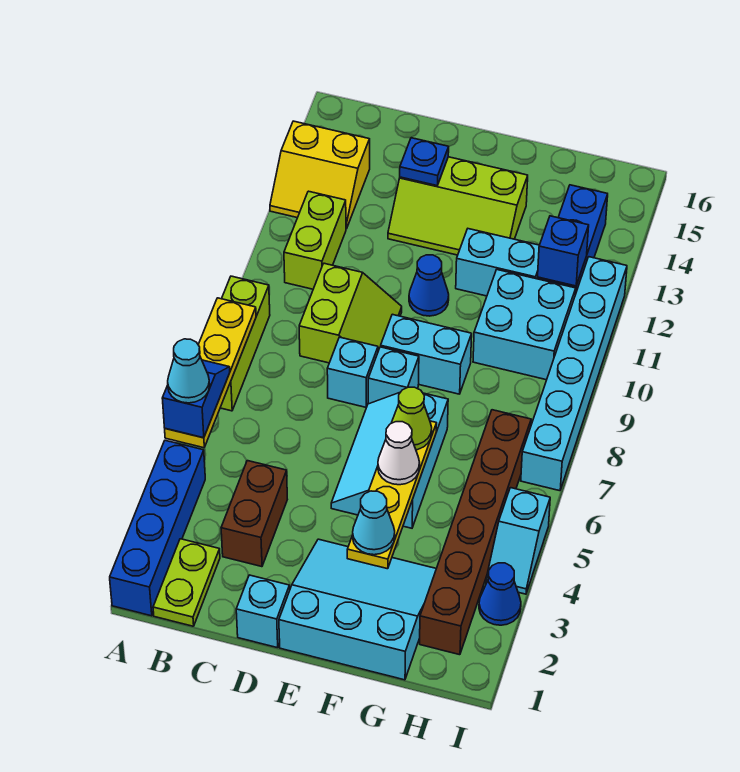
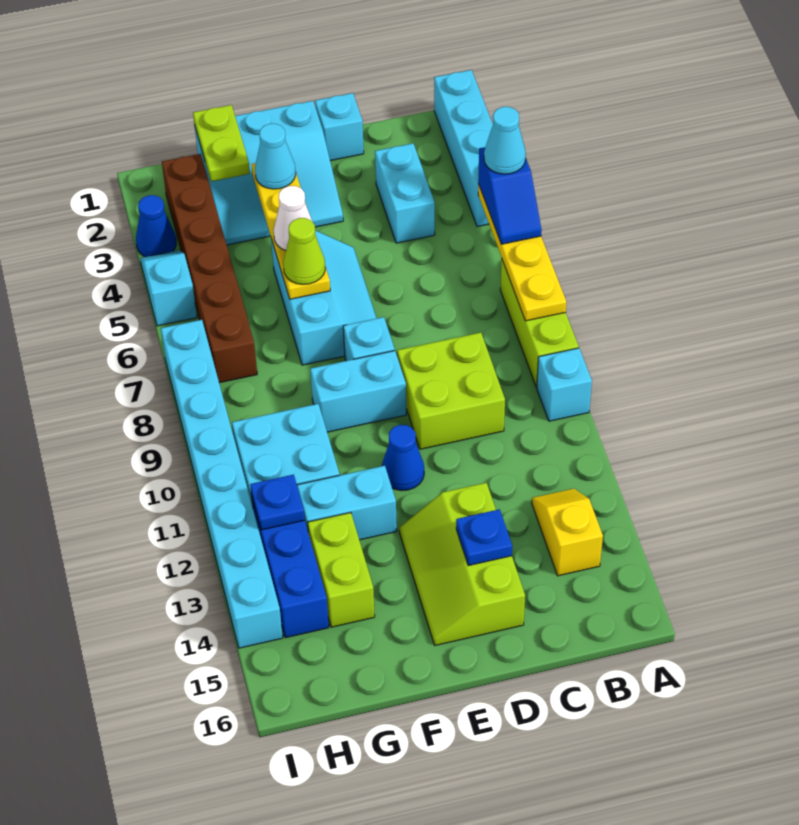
blue 1x4 brick [110,440,205,616] -> cyan 1x4 brick [434,70,493,227]
yellow 2x2 slope [270,121,370,229] -> yellow 1x2 slope [532,489,603,576]
lime 1x2 plate [153,539,220,626] -> lime 1x2 plate moved to [193,105,250,182]
lime 1x2 brick [284,191,346,289] -> lime 1x2 brick moved to [308,513,375,627]
brown 1x2 brick [221,461,287,567] -> cyan 1x2 brick [375,143,435,243]
lime 2x2 slope [299,263,402,363] -> lime 2x2 brick [397,333,505,449]
cyan 1x1 brick [327,337,378,407] -> cyan 1x1 brick moved to [537,348,592,421]
lime 2x3 slope [388,157,528,255] -> lime 2x3 slope turned to [399,483,525,645]
blue 1x1 brick [538,216,589,286] -> blue 1x1 plate [250,475,305,530]
cyan 1x6 brick [521,257,627,491] -> cyan 1x8 brick [161,320,283,648]

